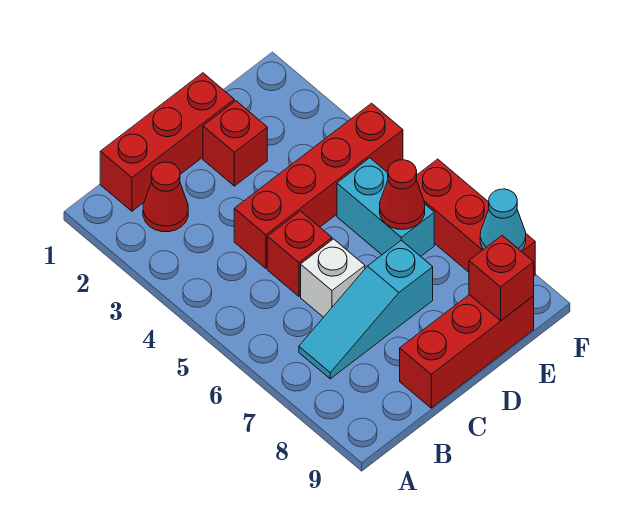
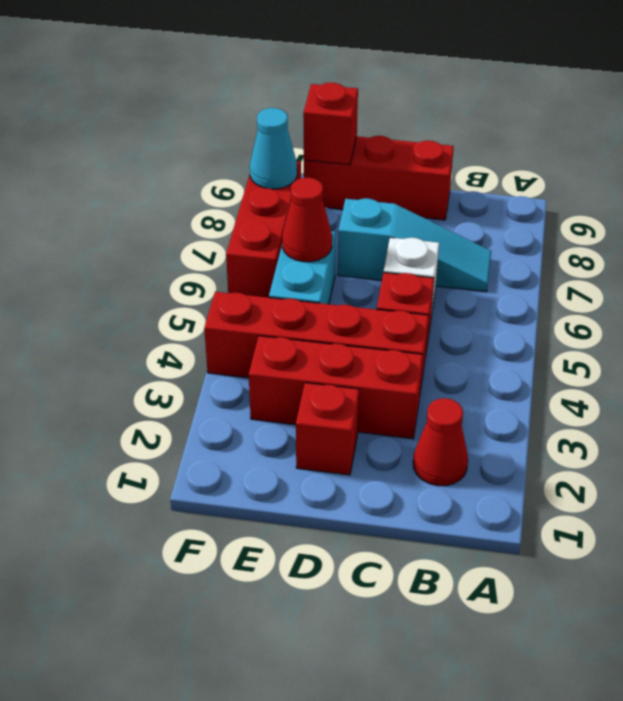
red 1x3 brick [100,73,234,211] -> red 1x3 brick moved to [249,336,423,439]

